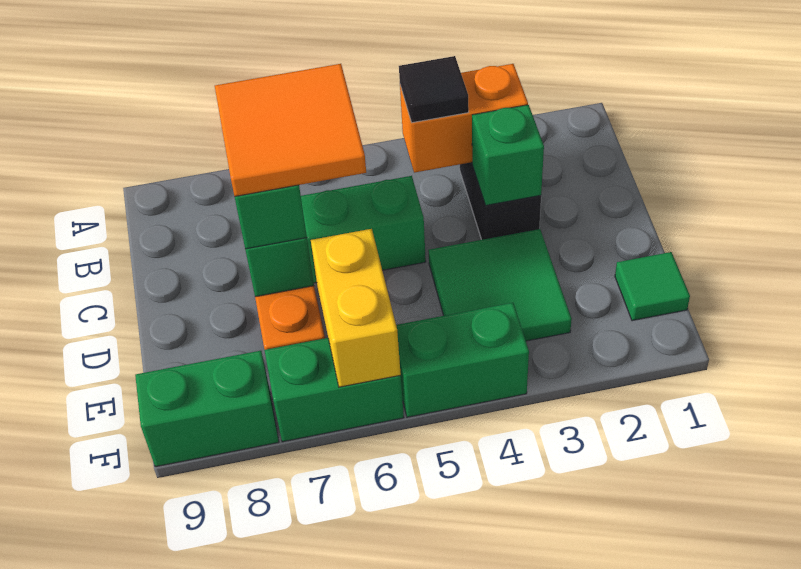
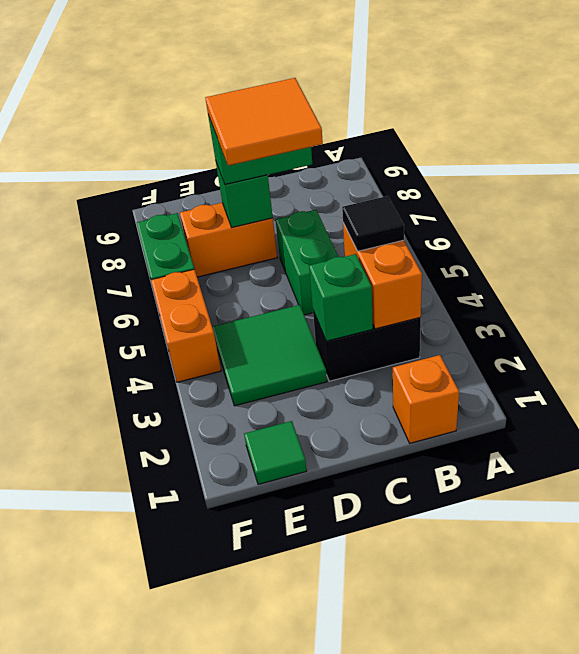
none -> orange 1x1 brick [393,355,459,443]
yellow 1x2 brick [311,229,401,387] -> none
green 1x2 brick [396,303,529,417] -> orange 1x2 brick [151,269,221,382]
green 1x2 brick [135,351,279,467] -> none

